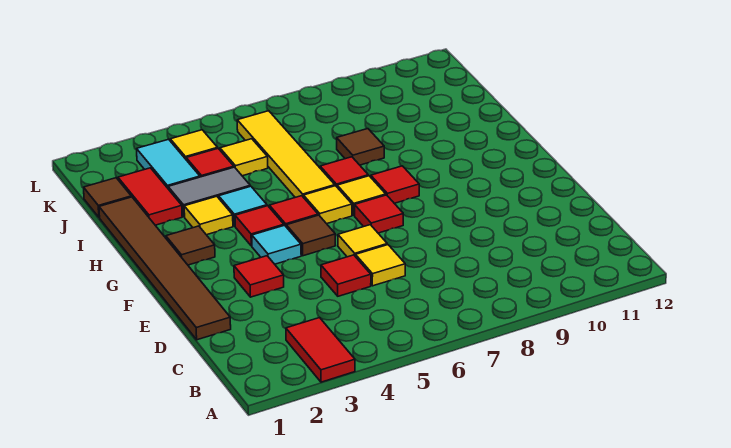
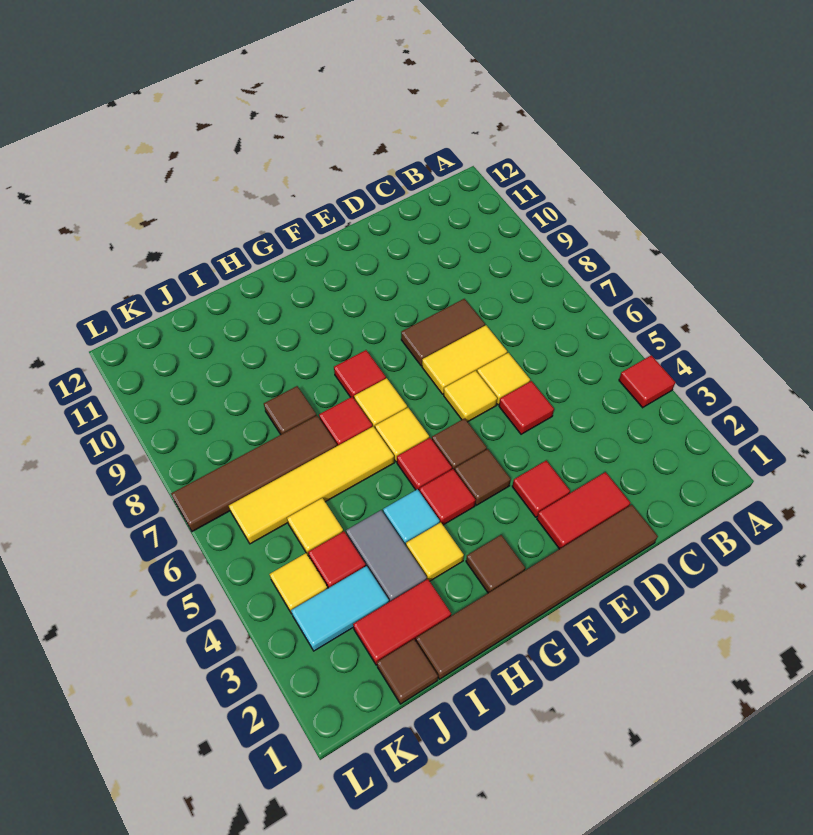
red 1x2 tile [286,318,355,382] -> red 1x2 tile moved to [537,472,630,549]
none -> yellow 1x2 tile [422,325,507,394]
none -> brown 1x2 tile [401,299,485,366]
cyan 1x1 tile [252,225,301,264] -> brown 1x1 tile [455,449,511,505]
red 1x1 tile [355,195,403,233] -> red 1x1 tile moved to [619,355,675,408]
none -> brown 1x4 tile [171,416,337,532]

